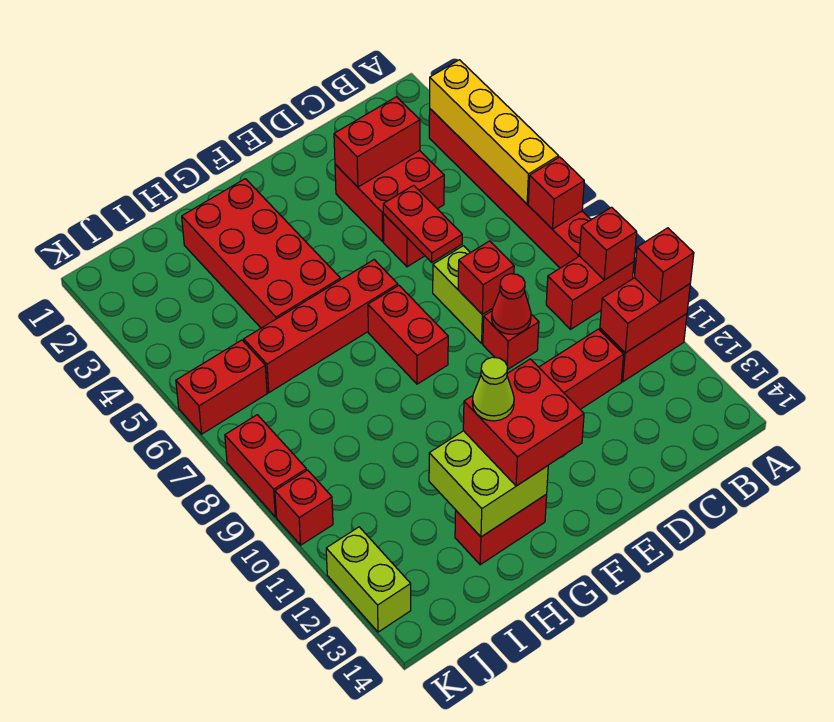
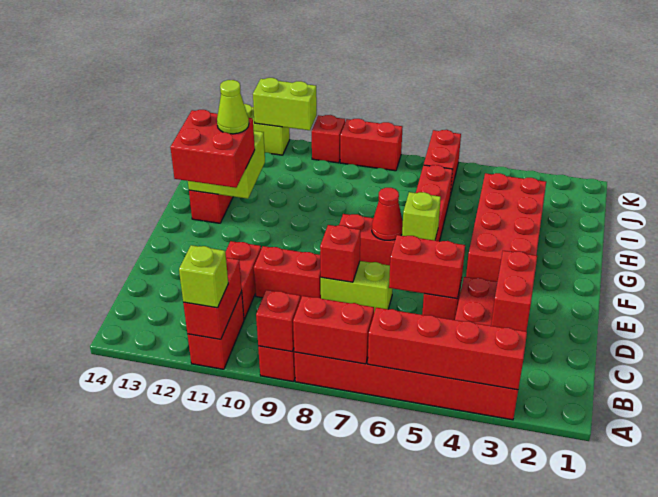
yellow 1x4 brick [430,60,558,204] -> red 1x4 brick [368,308,527,390]
red 1x1 brick [528,157,584,229] -> red 1x2 brick [293,296,374,364]
red 1x1 brick [634,228,694,302] -> lime 1x1 brick [179,245,228,308]
red 1x2 plate [383,185,462,262] -> red 1x2 brick [389,235,465,299]
red 1x1 brick [483,311,539,370] -> red 1x2 brick [254,246,321,299]
red 1x1 cone [492,274,531,334] -> red 1x1 cone moved to [372,188,403,240]
none -> lime 1x1 brick [402,192,441,240]
red 2x4 brick [182,179,340,328] -> red 2x4 brick turned to [466,173,546,282]
none -> lime 1x2 brick [253,78,317,130]

